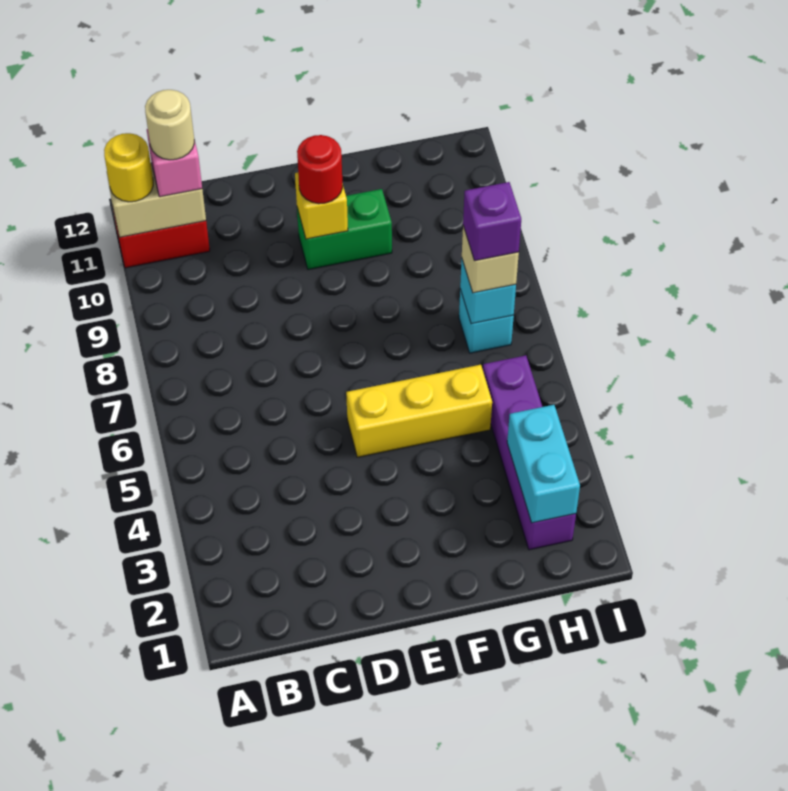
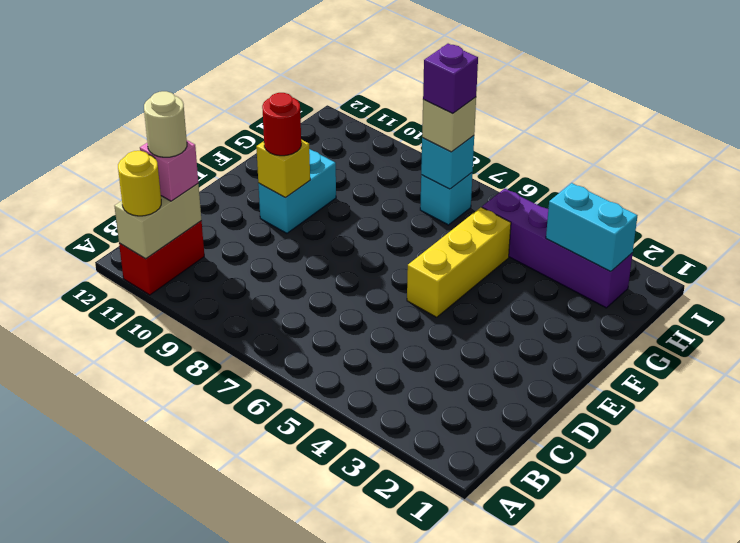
green 1x2 brick [297,189,392,269] -> cyan 1x2 brick [258,149,336,233]

